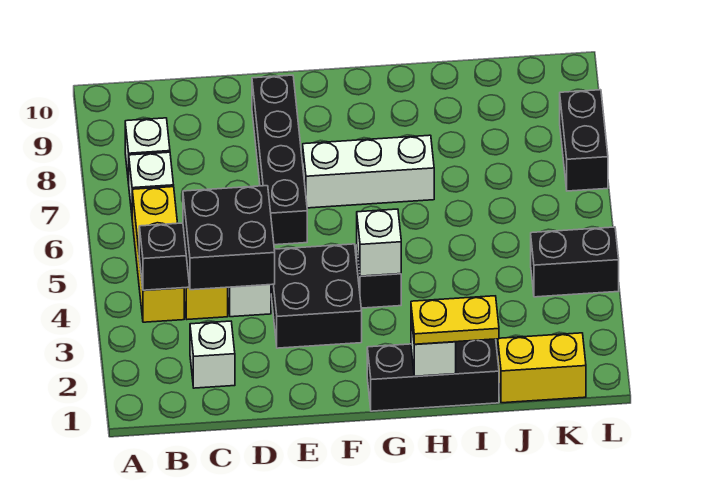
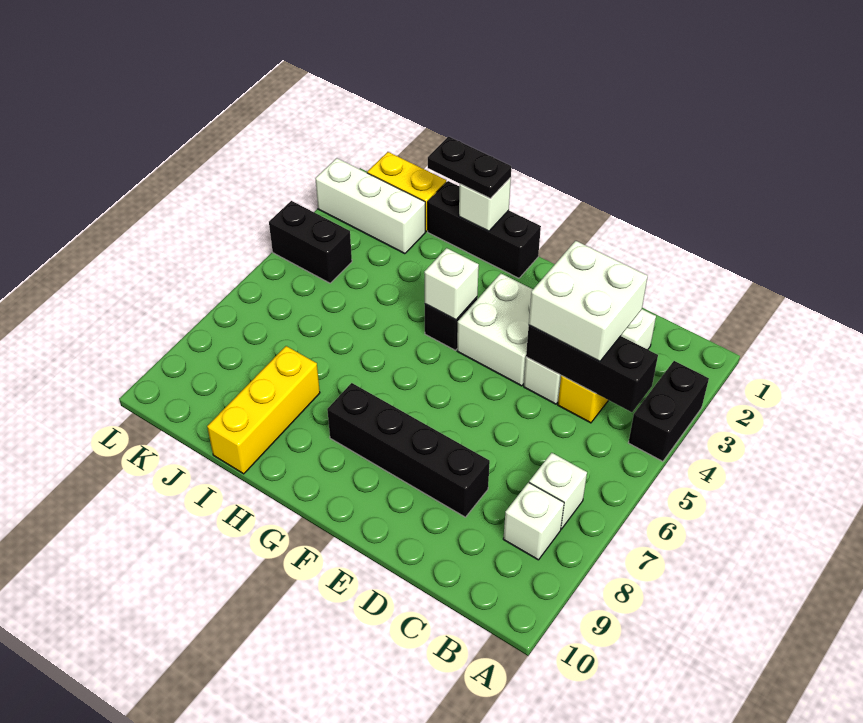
yellow 1x3 brick [132,187,184,322] -> yellow 1x3 brick moved to [207,346,320,474]
black 2x2 brick [183,186,275,290] -> white 2x2 brick [529,241,648,362]
black 2x2 brick [271,244,362,348] -> white 2x2 brick [457,274,533,386]
black 1x4 brick [252,75,307,245] -> black 1x4 brick turned to [327,383,490,517]
white 1x3 brick [303,135,434,208] -> white 1x3 brick moved to [315,158,425,254]
yellow 1x2 plate [411,296,499,344] -> black 1x2 plate [428,137,511,199]
black 1x2 brick [560,90,608,191] -> black 1x2 brick moved to [628,361,709,461]

